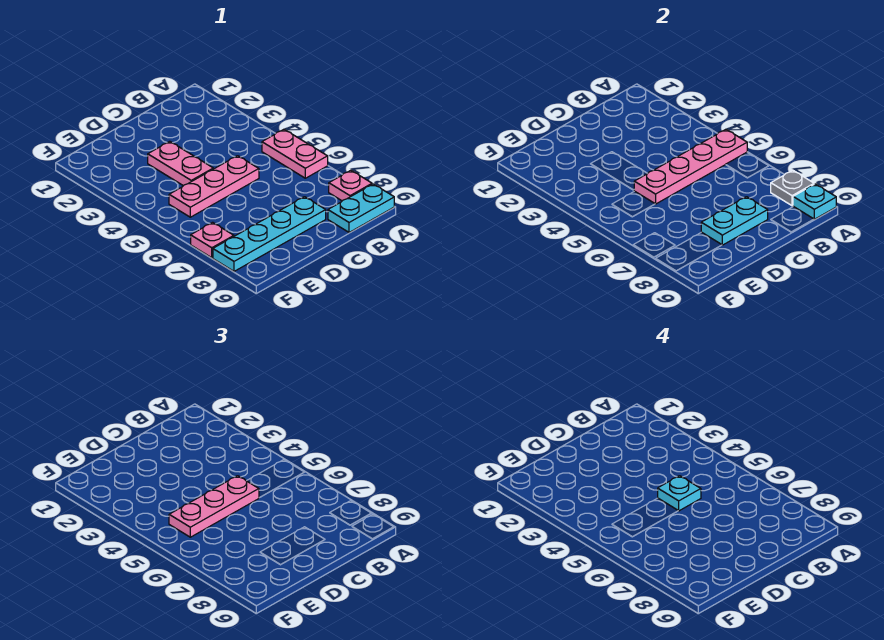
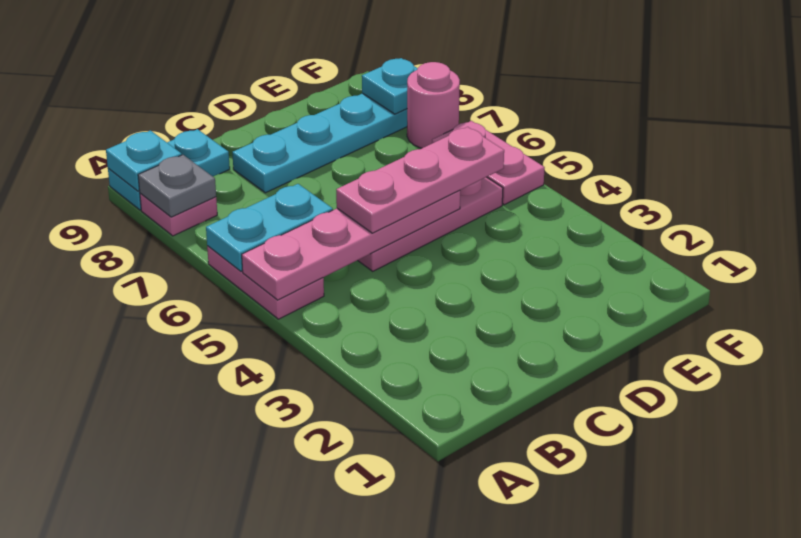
cyan 1x1 plate [658,476,701,511] -> cyan 1x1 plate moved to [362,58,418,114]
cyan 1x2 plate [701,197,768,245] -> cyan 1x2 plate moved to [206,184,333,271]
pink 1x2 plate [148,141,213,186] -> pink 1x2 plate moved to [432,121,545,205]
pink 1x1 plate [191,222,234,258] -> pink 1x1 round brick [407,62,460,148]

